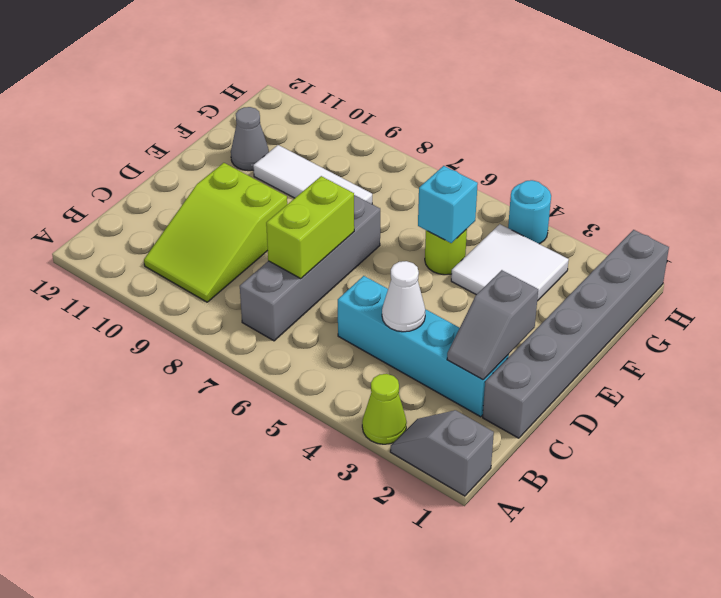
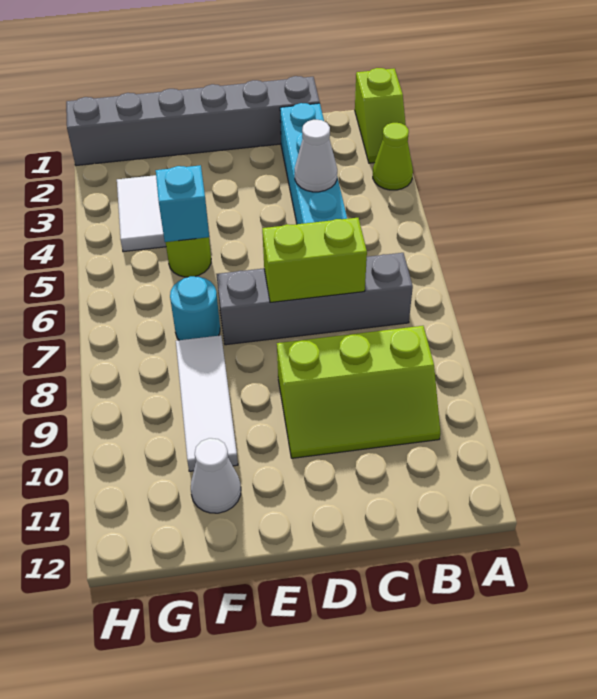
grey 1x2 slope [390,410,494,496] -> lime 1x2 slope [355,68,406,163]
lime 2x3 slope [144,163,287,302] -> lime 2x3 slope turned to [277,326,440,458]
grey 1x2 slope [447,270,538,380] -> none
grey 1x1 cone [231,107,269,171] -> white 1x1 cone [191,438,241,513]
cyan 1x1 round brick [508,180,551,244] -> cyan 1x1 round brick moved to [170,276,220,340]

